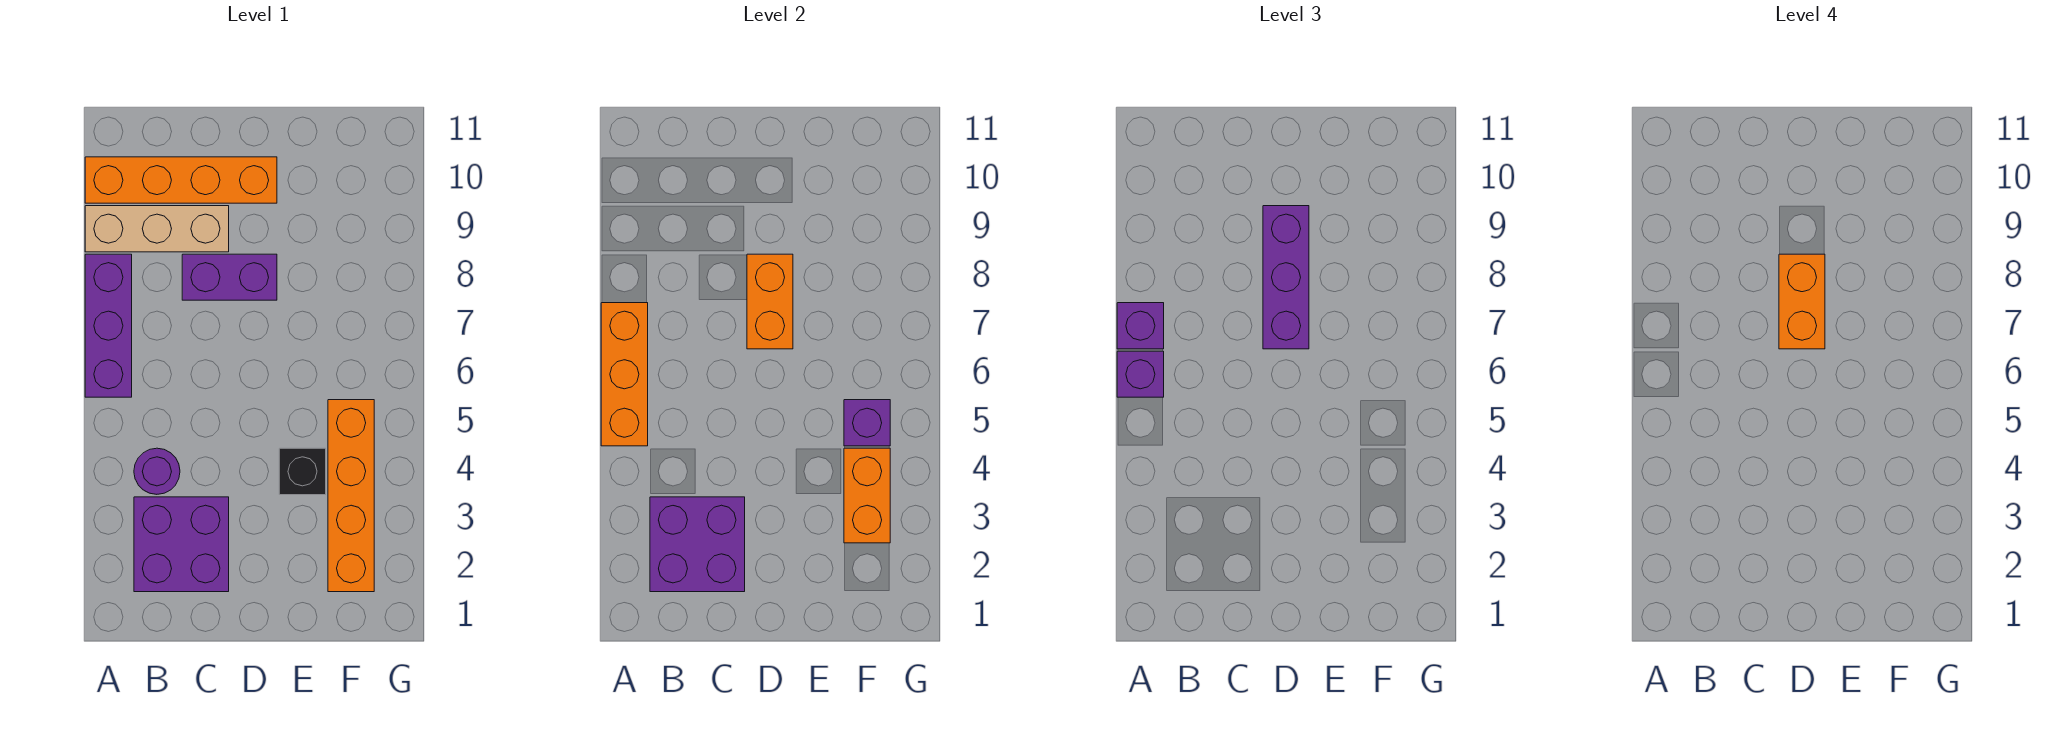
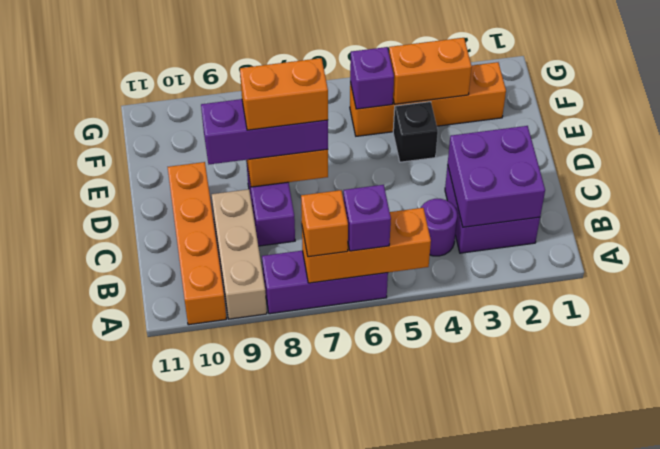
purple 1x1 brick [1117,303,1164,349] -> orange 1x1 brick [301,190,348,257]

